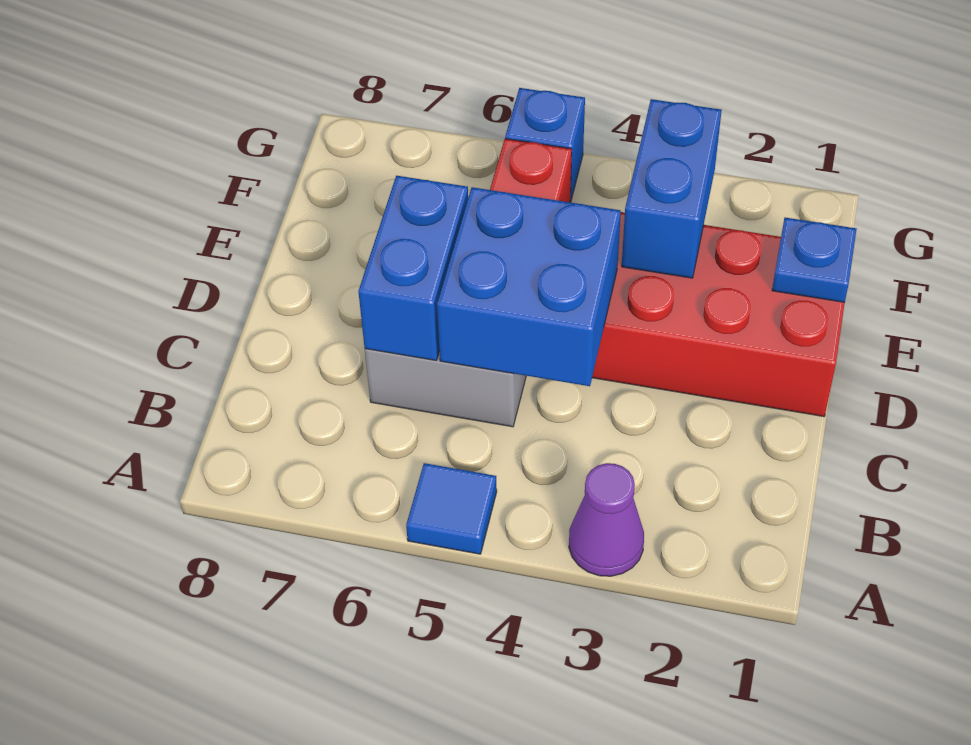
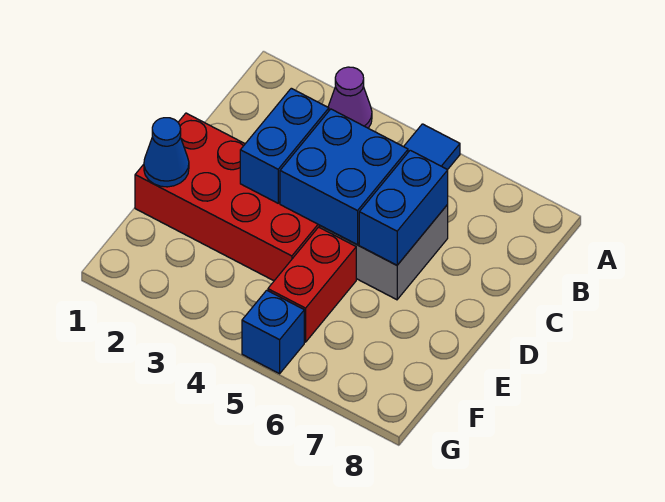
blue 1x1 plate [772,218,857,302] -> blue 1x1 cone [144,118,189,187]
blue 1x2 brick [622,99,722,278] -> blue 1x2 brick moved to [240,88,329,203]

